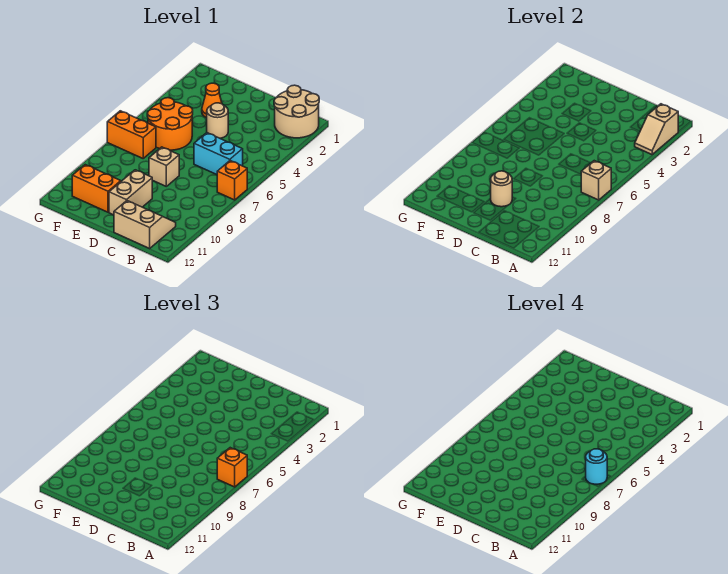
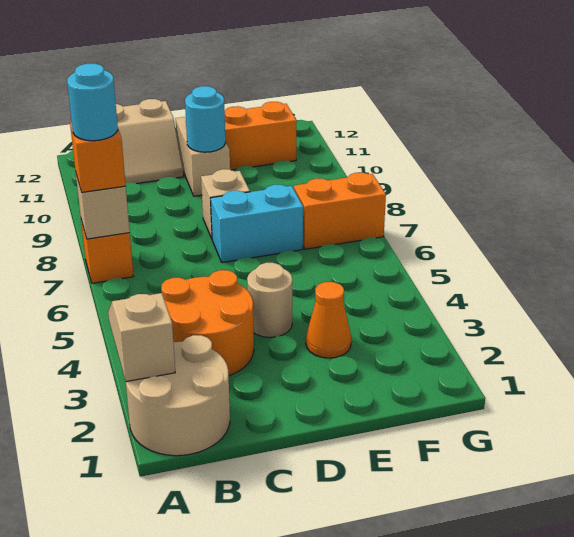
cyan 1x2 brick [194,133,243,175] -> cyan 1x2 brick moved to [211,185,303,263]
tan 1x1 round brick [491,171,512,207] -> cyan 1x1 round brick [185,86,226,152]
orange 2x2 round brick [147,98,193,150] -> orange 2x2 round brick moved to [161,270,254,376]

